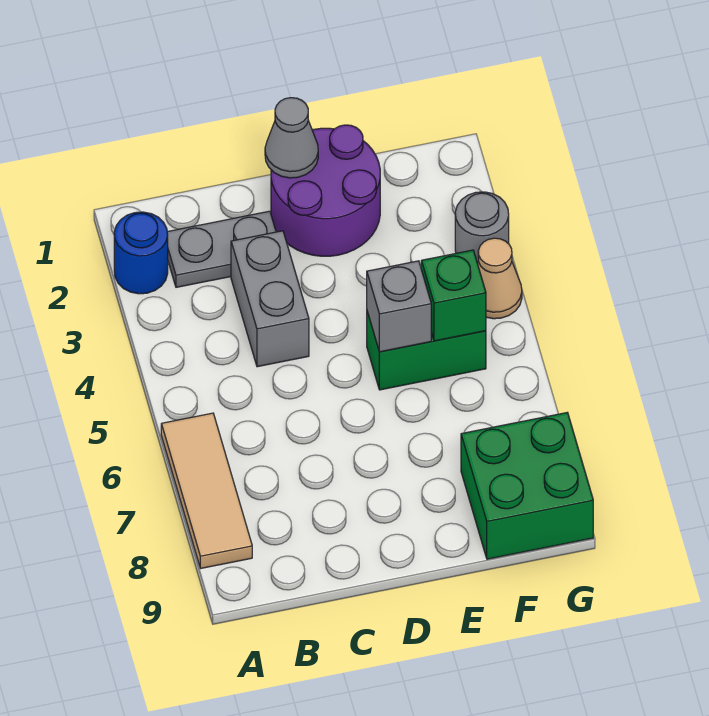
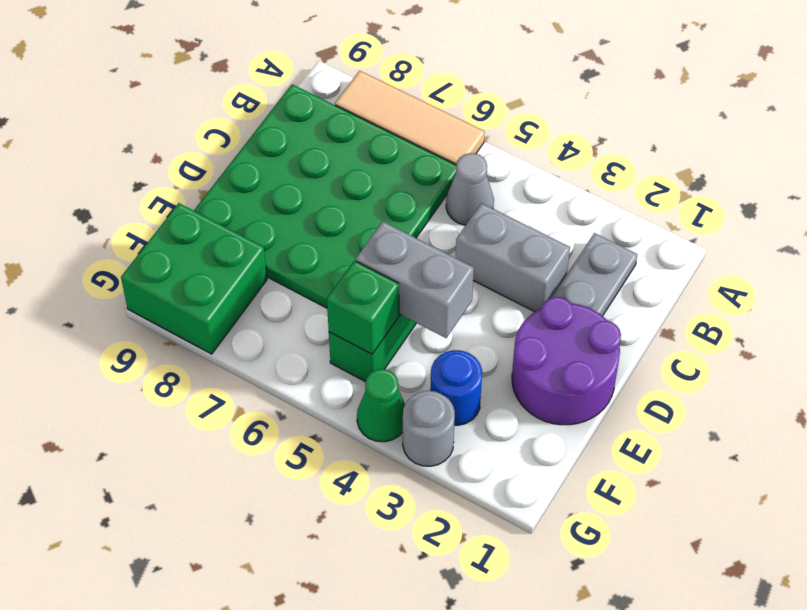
blue 1x1 round brick [114,212,168,294] -> blue 1x1 round brick moved to [430,350,482,425]
none -> green 4x4 plate [194,84,456,308]
grey 1x1 cone [265,98,318,178] -> grey 1x1 cone moved to [446,153,494,225]
grey 1x1 brick [367,261,431,352] -> grey 1x2 brick [356,221,474,338]
tan 1x1 cone [478,238,522,319] -> green 1x1 cone [357,369,405,442]

